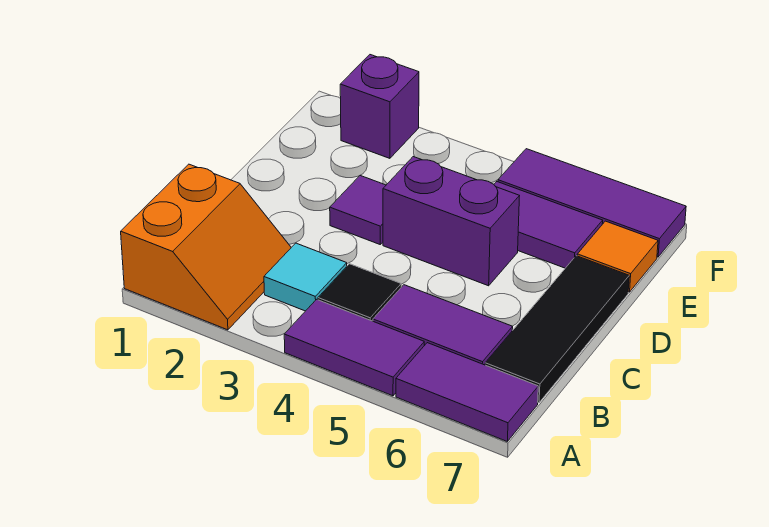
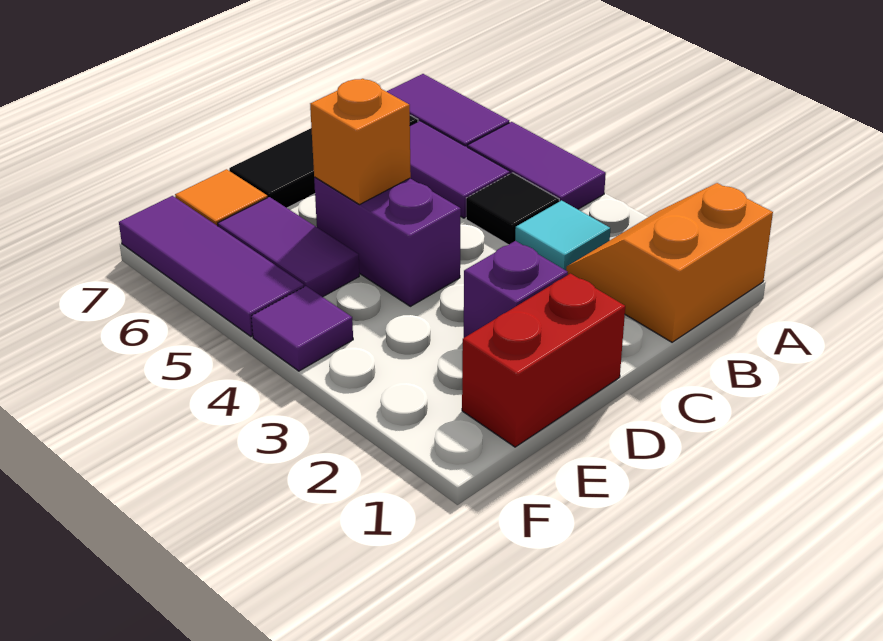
none -> red 1x2 brick [462,274,625,447]
purple 1x1 tile [330,176,386,244] -> purple 1x1 tile moved to [251,286,353,371]
none -> orange 1x1 brick [310,79,411,205]
purple 1x1 brick [340,55,419,158] -> purple 1x1 brick moved to [464,241,568,338]

